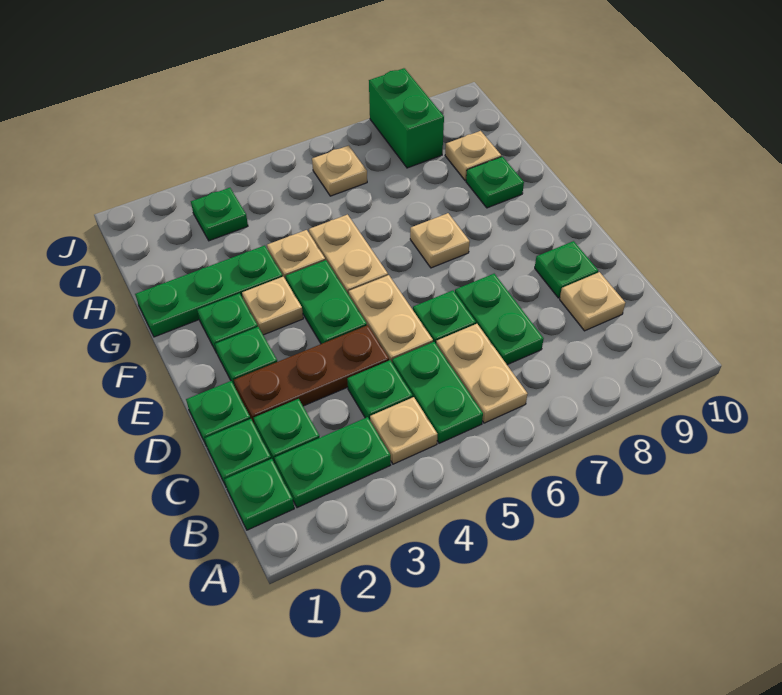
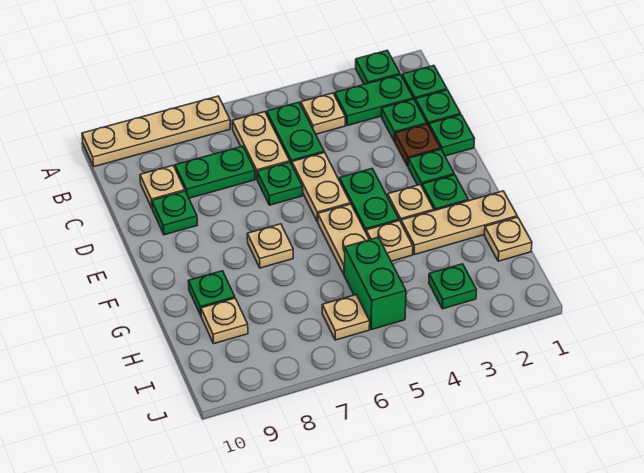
none -> tan 1x4 plate [82,96,230,167]
green 1x1 plate [347,360,413,420] -> green 1x1 plate moved to [356,51,400,84]
green 1x2 plate [455,274,544,365] -> green 1x2 plate turned to [175,146,255,198]
brown 1x3 plate [234,325,389,425] -> brown 1x1 plate [395,124,440,166]
green 1x3 plate [135,245,283,337] -> tan 1x3 plate [401,191,517,255]
none -> tan 1x1 plate [484,217,532,261]
green 1x2 brick [369,68,444,168] -> green 1x2 brick moved to [344,237,406,330]

